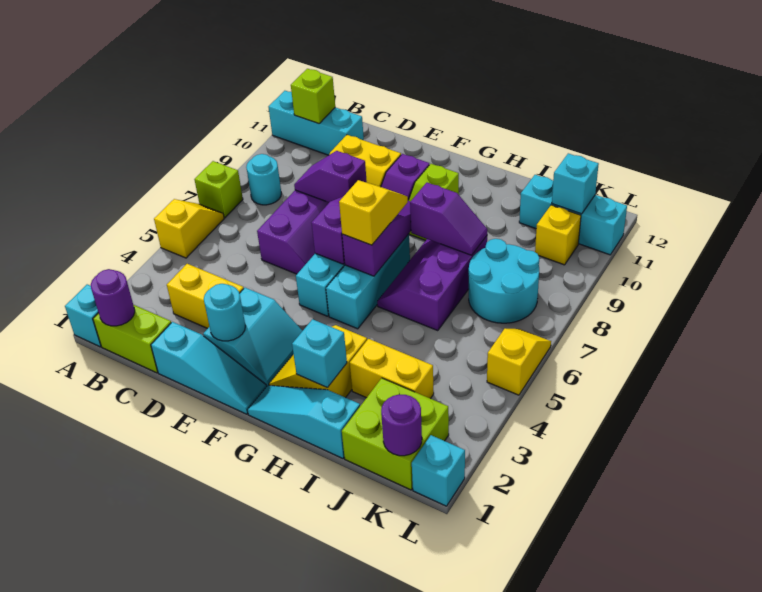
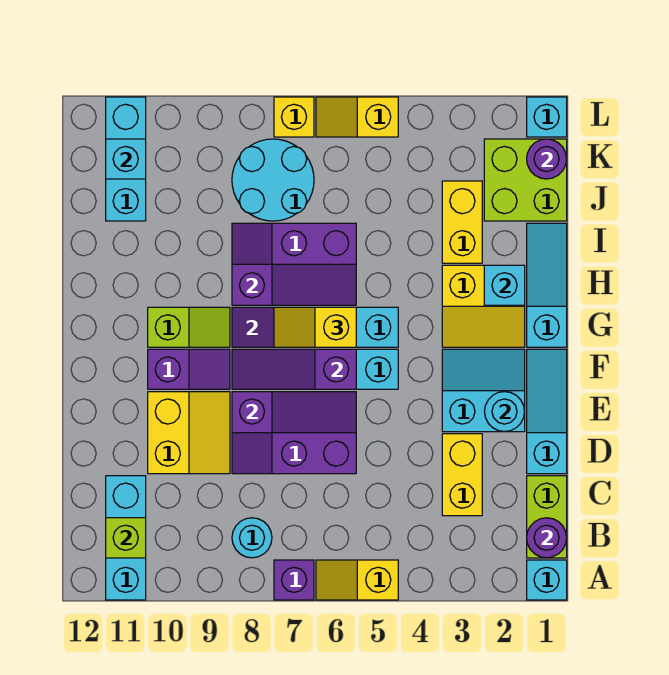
lime 1x1 brick [194,161,243,218] -> purple 1x1 brick [274,560,314,600]
cyan 1x3 slope [248,385,360,458] -> cyan 1x3 slope turned to [527,223,567,347]
yellow 1x1 brick [535,205,581,265] -> yellow 1x1 brick moved to [274,97,314,137]

